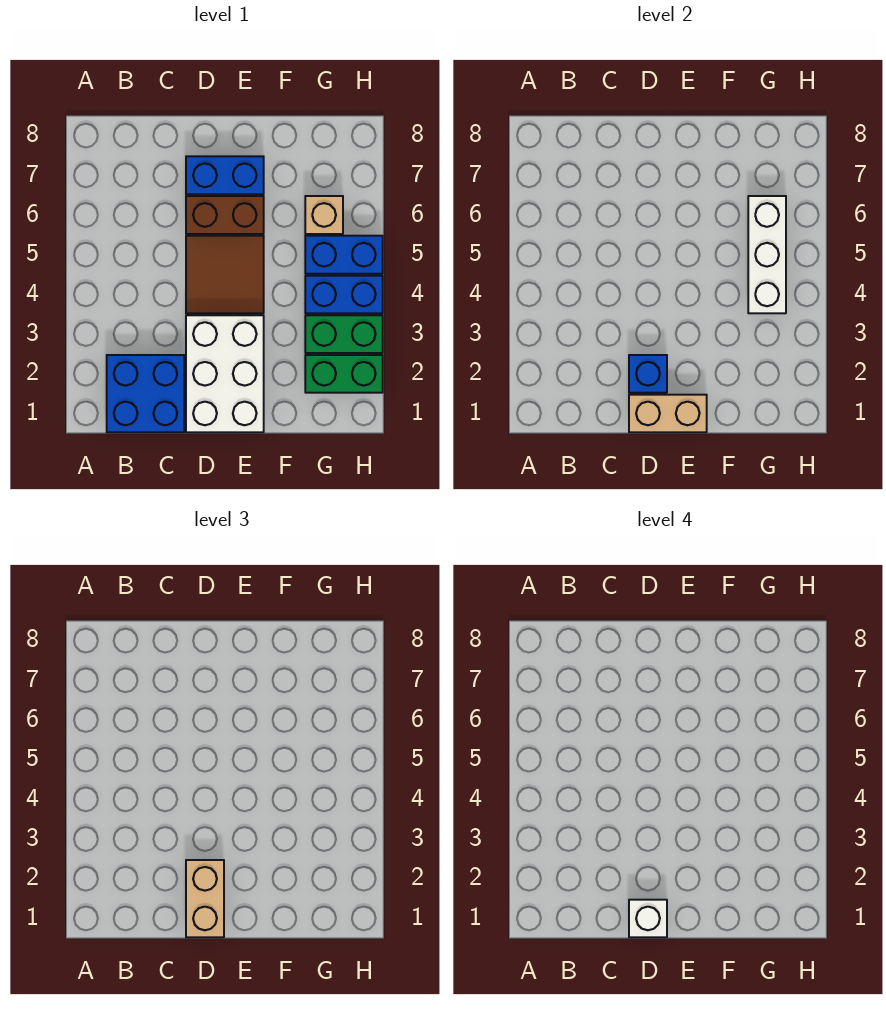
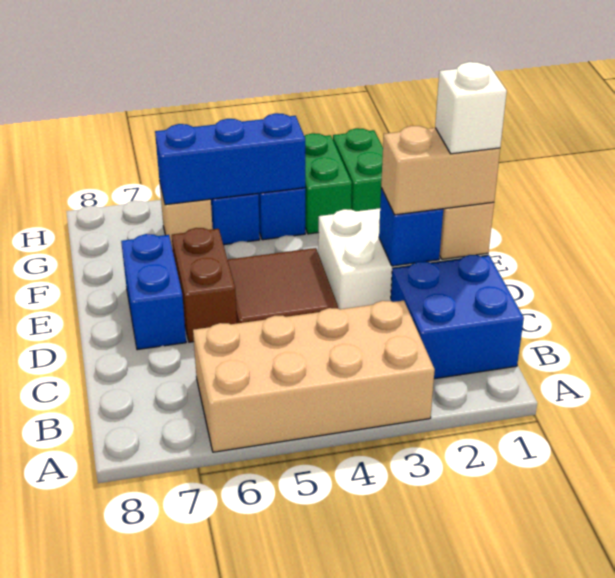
none -> tan 2x4 brick [193,300,435,452]
white 1x3 brick [748,196,786,313] -> blue 1x3 brick [155,113,305,205]

